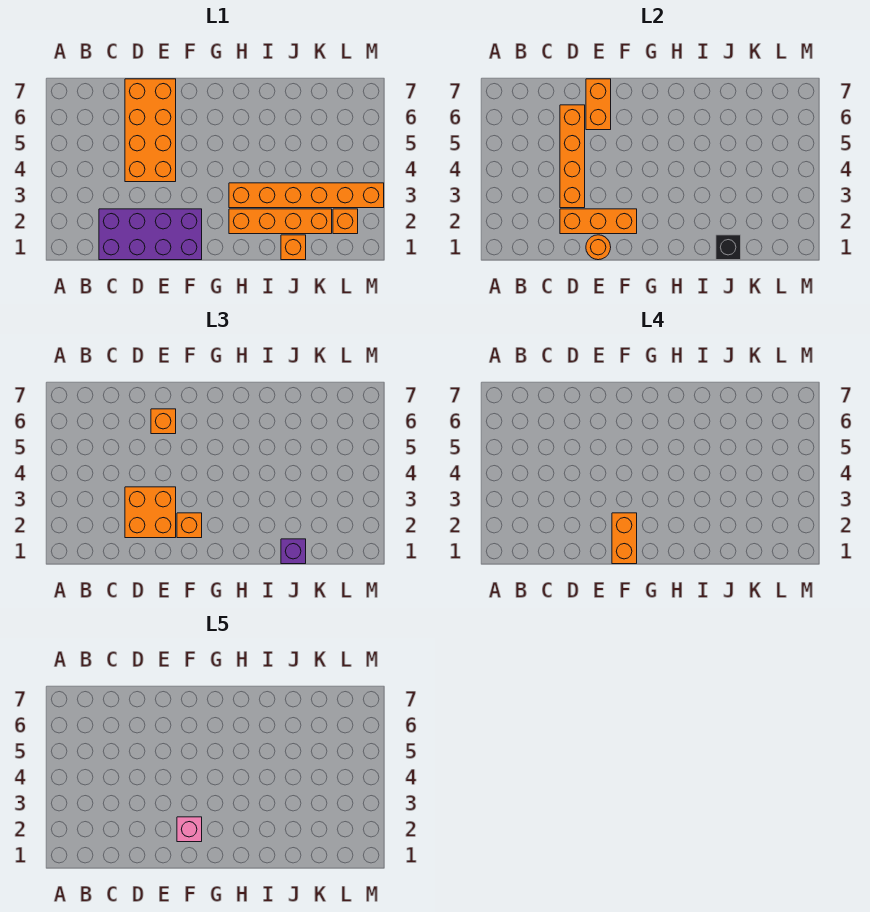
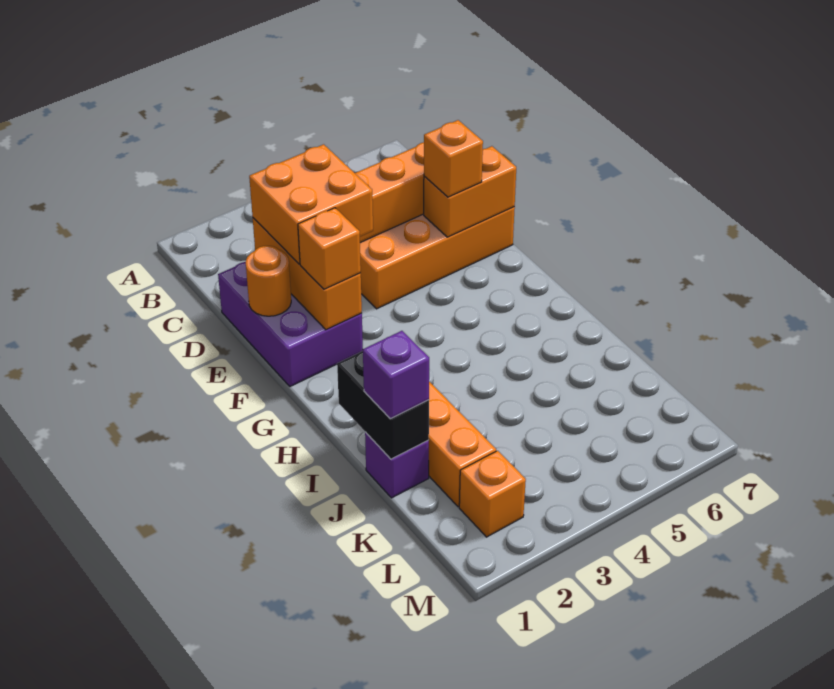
purple 2x4 brick [99,209,202,260] -> purple 2x3 brick [218,262,363,386]
orange 1x2 brick [612,513,637,564] -> none
pink 1x1 brick [177,817,202,842] -> none
orange 1x6 brick [229,183,384,208] -> none
orange 1x1 brick [281,235,306,260] -> purple 1x1 brick [365,432,429,498]
black 1x1 brick [716,235,741,260] -> black 1x2 brick [337,351,429,459]

